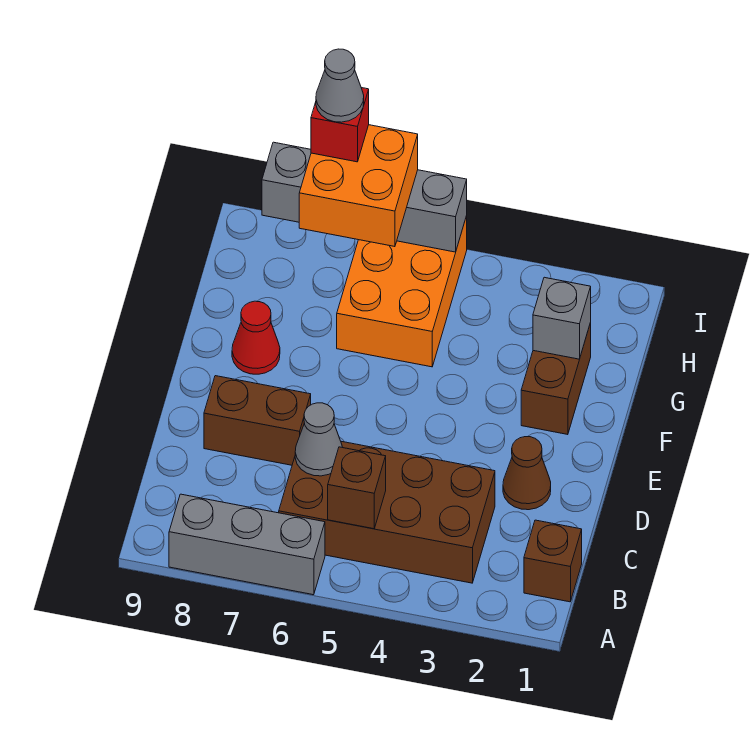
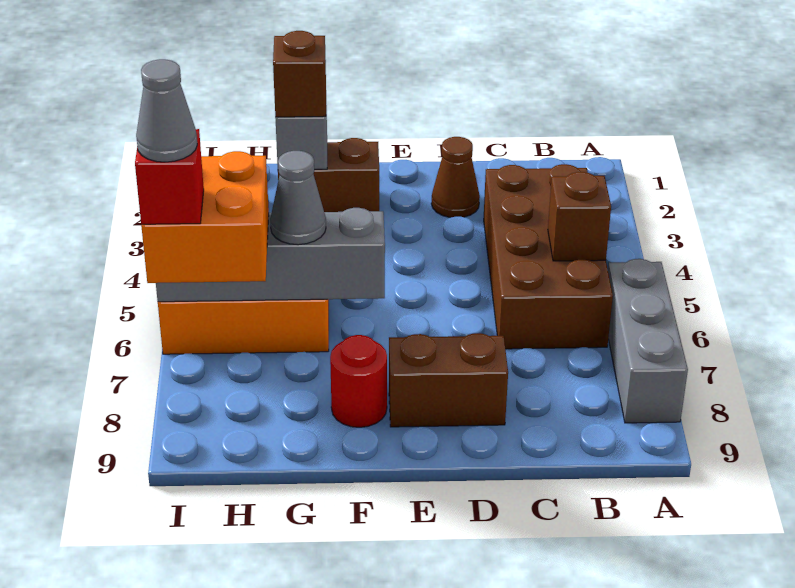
brown 1x1 brick [524,520,582,602] -> brown 1x1 brick moved to [273,31,326,117]
grey 1x1 cone [295,403,343,476] -> grey 1x1 cone moved to [270,151,326,245]
brown 1x2 brick [204,376,311,465] -> brown 1x2 brick turned to [389,333,508,427]
red 1x1 cone [232,301,280,374] -> red 1x1 round brick [330,335,387,427]
grey 1x4 brick [262,142,467,252] -> grey 1x4 brick turned to [156,208,385,302]

